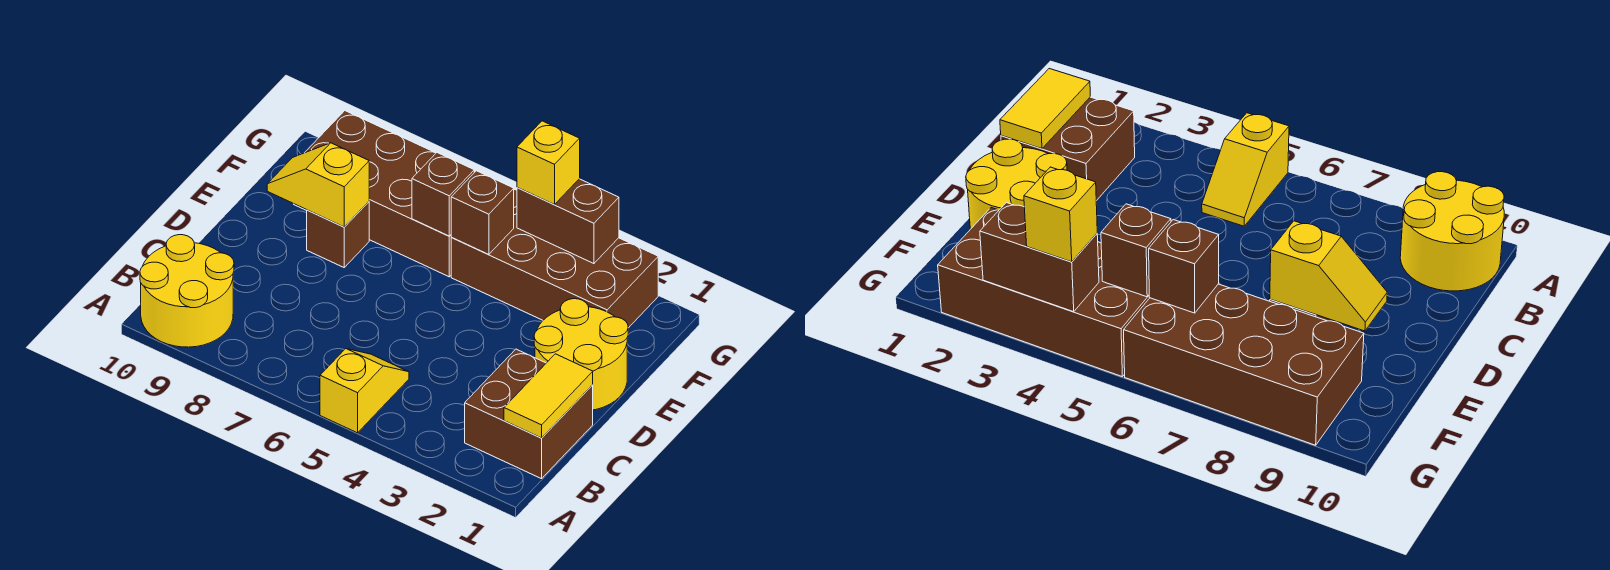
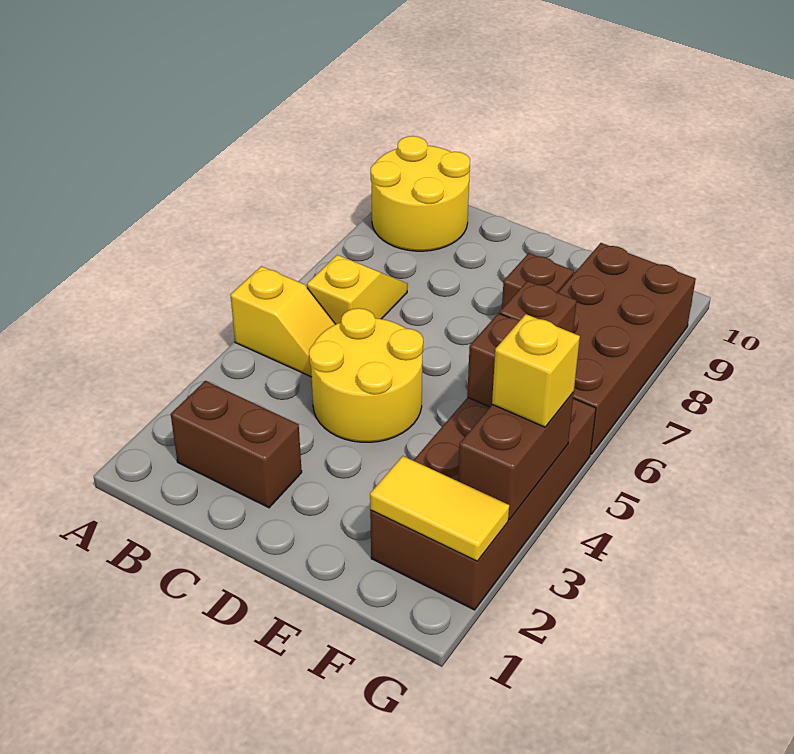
brown 2x2 brick [465,349,593,479] -> brown 1x2 brick [171,381,302,508]
yellow 1x2 tile [504,354,593,438] -> yellow 1x2 tile moved to [370,456,509,561]
yellow 2x2 round brick [534,299,628,410] -> yellow 2x2 round brick moved to [309,308,423,442]
yellow 1x2 slope [267,143,369,227] -> yellow 1x2 slope moved to [307,255,408,324]

